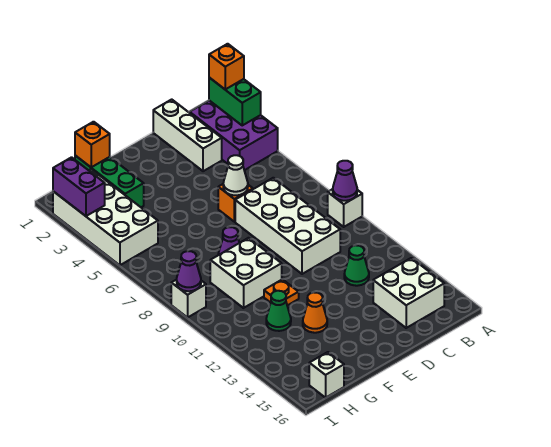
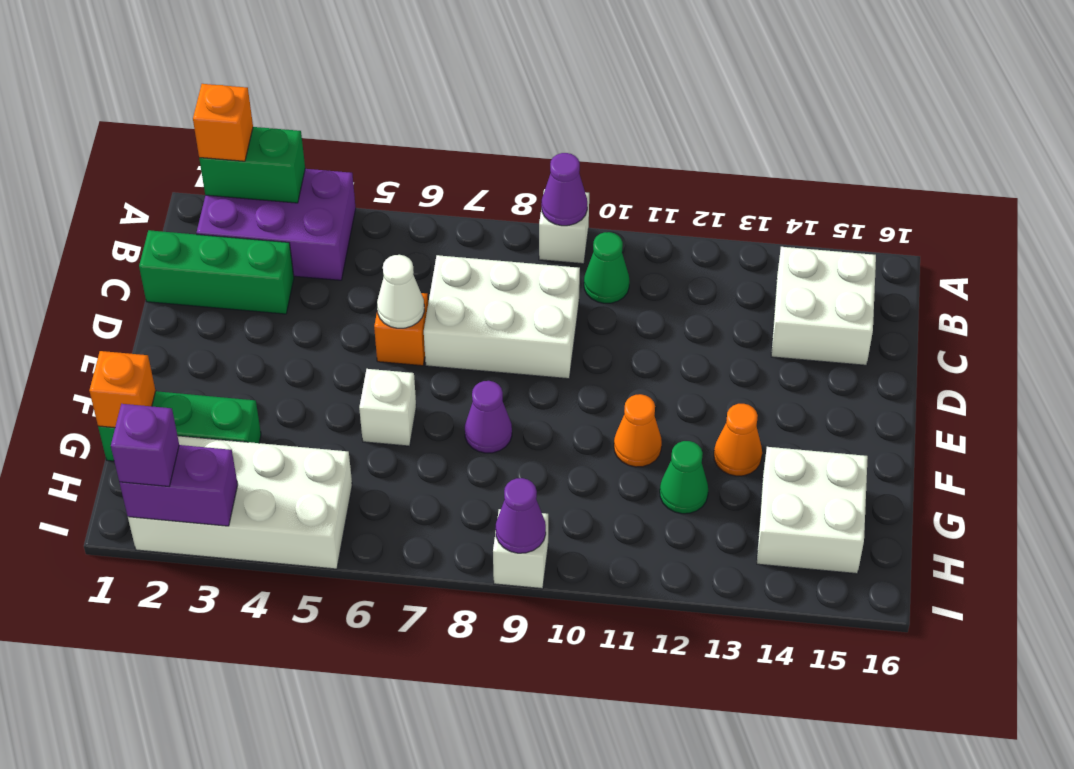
white 1x3 brick [153,99,222,171] -> green 1x3 brick [139,230,294,314]
white 2x4 brick [235,178,340,274] -> white 2x3 brick [424,255,580,379]
green 1x1 cone [344,245,369,286] -> green 1x1 cone moved to [584,232,630,303]
white 2x2 brick [210,238,282,308] -> white 2x2 brick moved to [757,447,868,574]
orange 1x1 plate [264,279,299,306] -> orange 1x1 cone [614,394,662,467]
white 1x1 brick [309,352,344,398] -> white 1x1 brick moved to [359,369,416,446]
none -> purple 1x1 brick [111,404,179,486]

